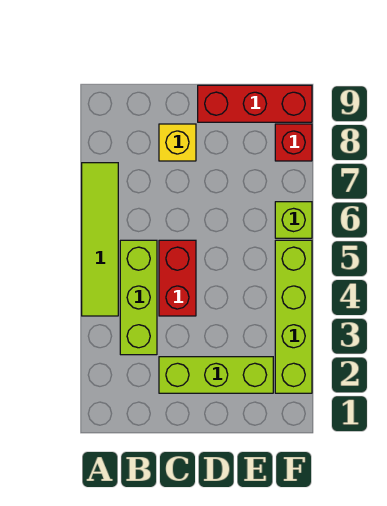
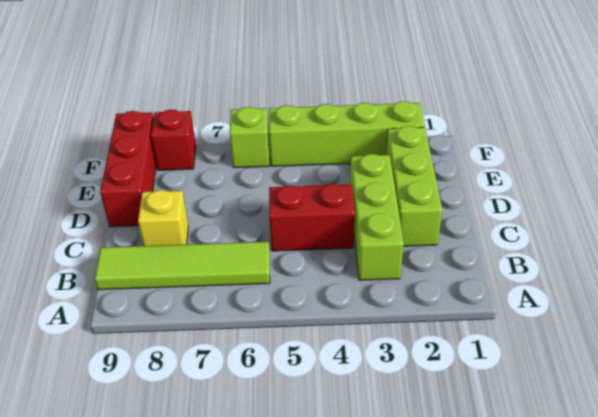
lime 1x4 tile [82,163,118,316] -> lime 1x4 tile moved to [95,242,270,290]
lime 1x3 brick [120,240,157,355] -> lime 1x3 brick turned to [350,154,404,280]

